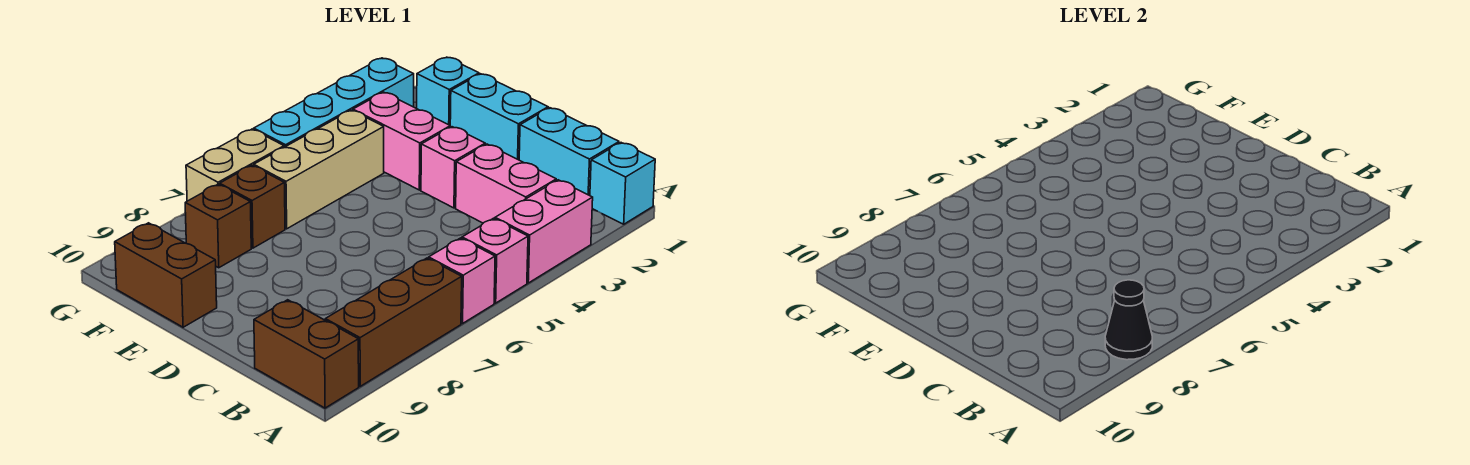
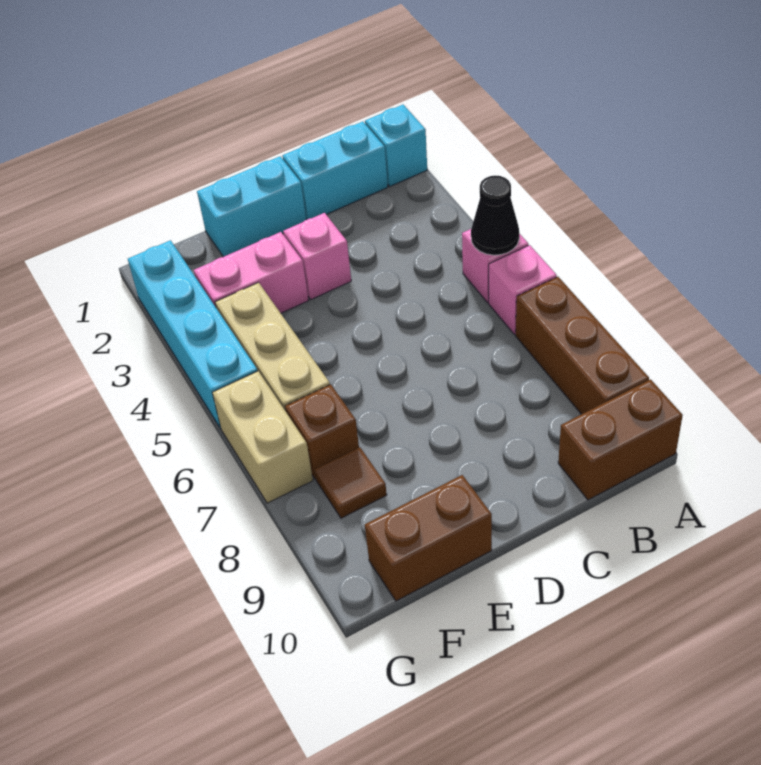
pink 1x2 brick [495,180,593,283] -> none
black 1x1 cone [1105,280,1152,360] -> black 1x1 cone moved to [471,176,519,255]
pink 1x2 brick [456,144,556,223] -> none
cyan 1x1 brick [417,57,479,125] -> none
brown 1x1 brick [185,184,251,268] -> brown 1x1 tile [315,447,387,518]

